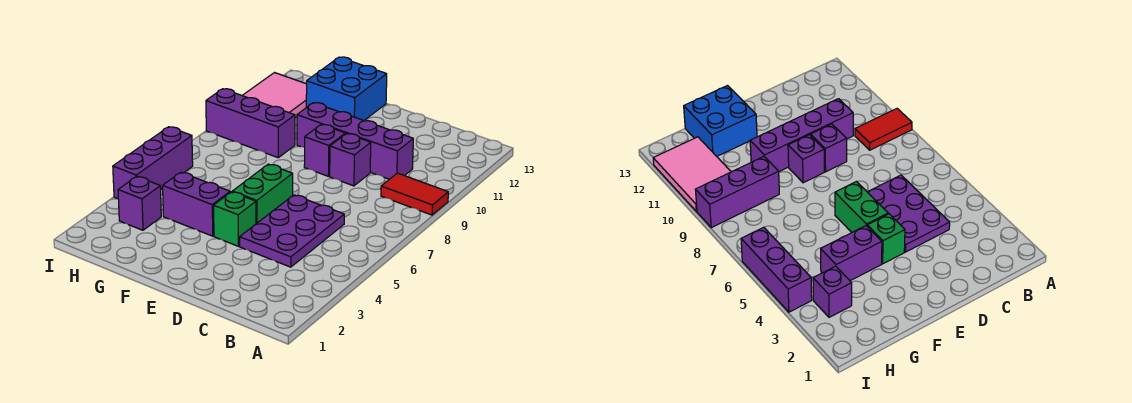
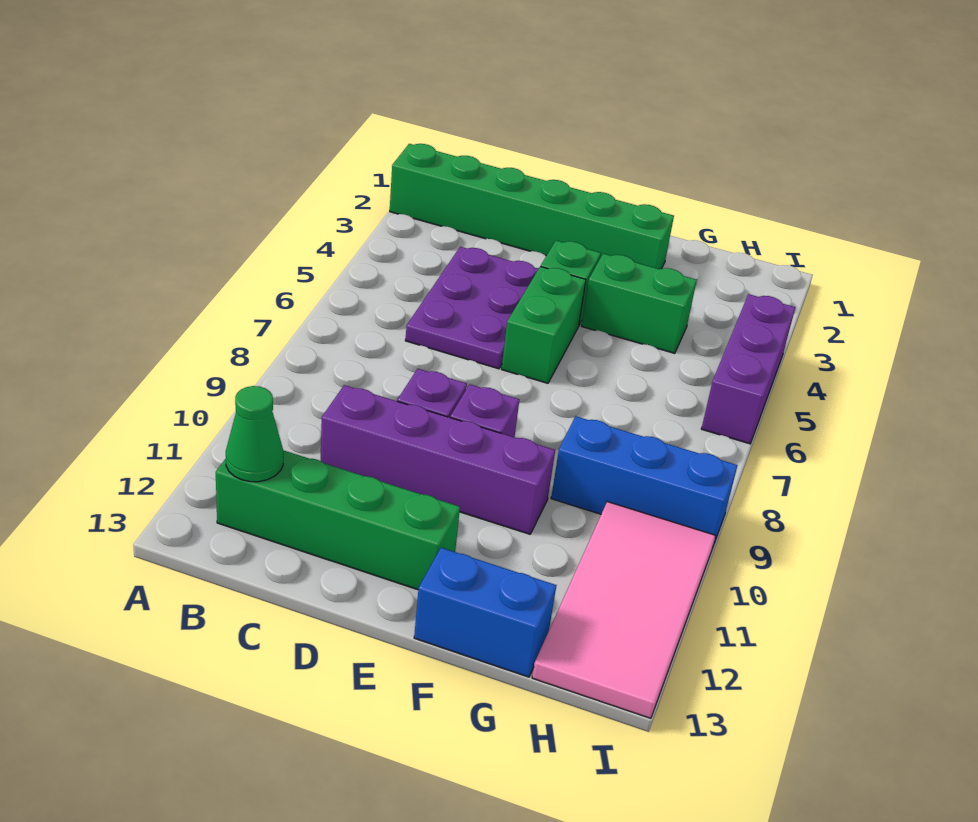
none -> green 1x6 brick [390,144,674,269]
red 1x2 tile [381,173,448,215] -> none
none -> green 1x4 brick [216,450,460,590]
none -> green 1x1 cone [226,386,283,482]
purple 1x2 brick [163,172,230,236] -> green 1x2 brick [582,254,697,353]
blue 2x2 brick [306,57,387,120] -> blue 1x2 brick [414,548,556,677]
purple 1x3 brick [206,89,295,158] -> blue 1x3 brick [551,416,738,546]
purple 1x1 brick [118,176,161,230] -> none
pink 2x3 tile [242,73,307,118] -> pink 2x4 tile [532,502,716,718]

